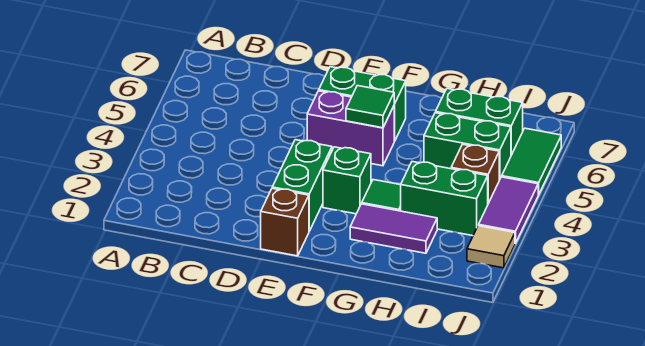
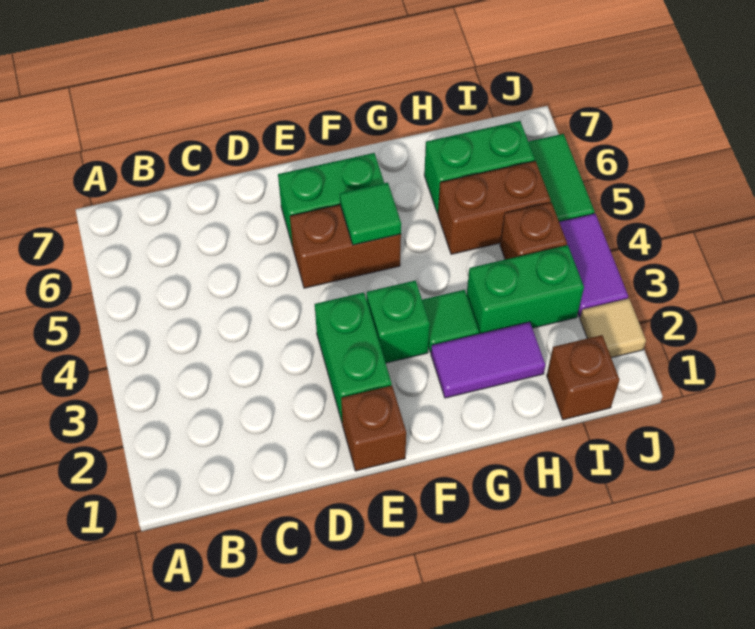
purple 1x2 brick [307,91,394,166] -> brown 1x2 brick [290,205,401,288]
green 1x2 brick [424,113,511,180] -> brown 1x2 brick [438,161,551,254]
none -> brown 1x1 brick [547,335,620,420]

